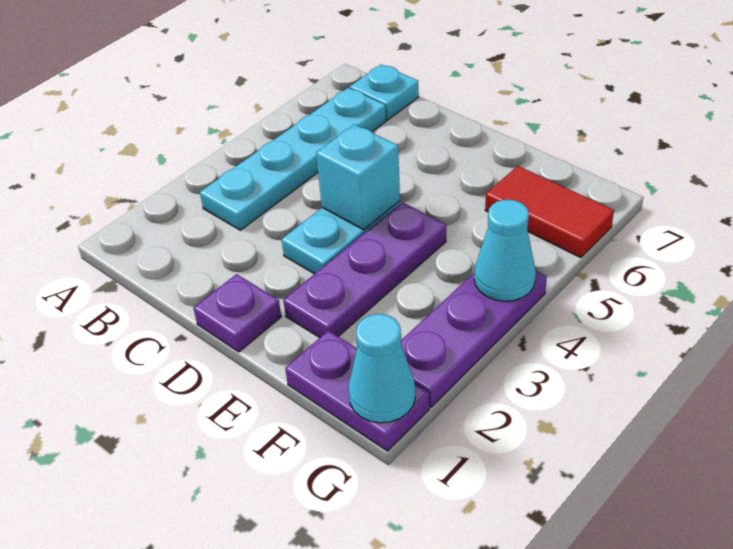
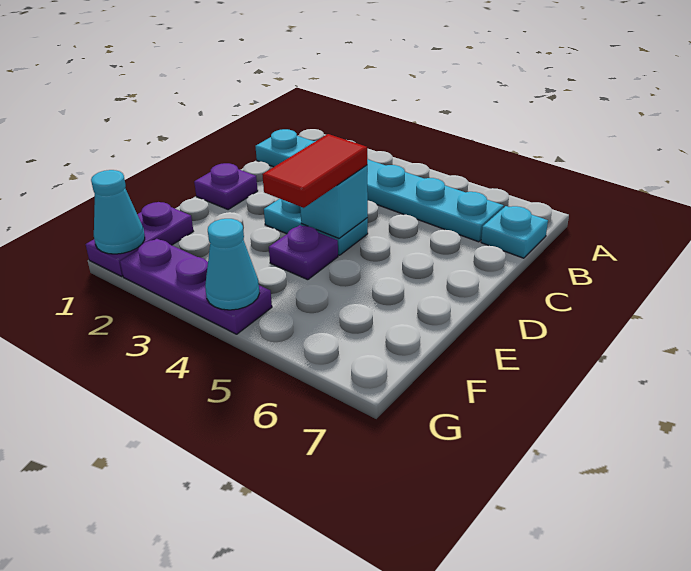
cyan 1x4 plate [200,88,386,230] -> cyan 1x6 plate [255,129,504,242]
purple 1x3 plate [283,202,446,338] -> purple 1x1 plate [269,225,338,280]
red 1x2 tile [485,166,614,258] -> red 1x2 tile moved to [262,134,367,208]

